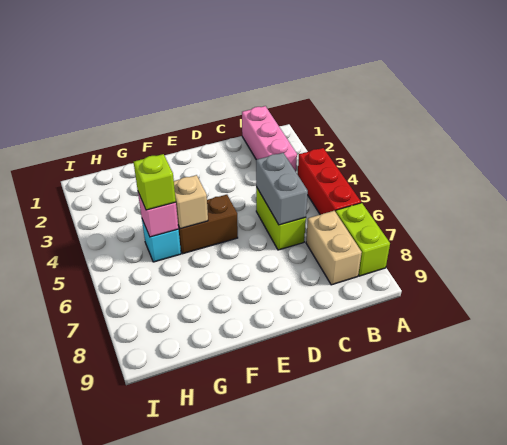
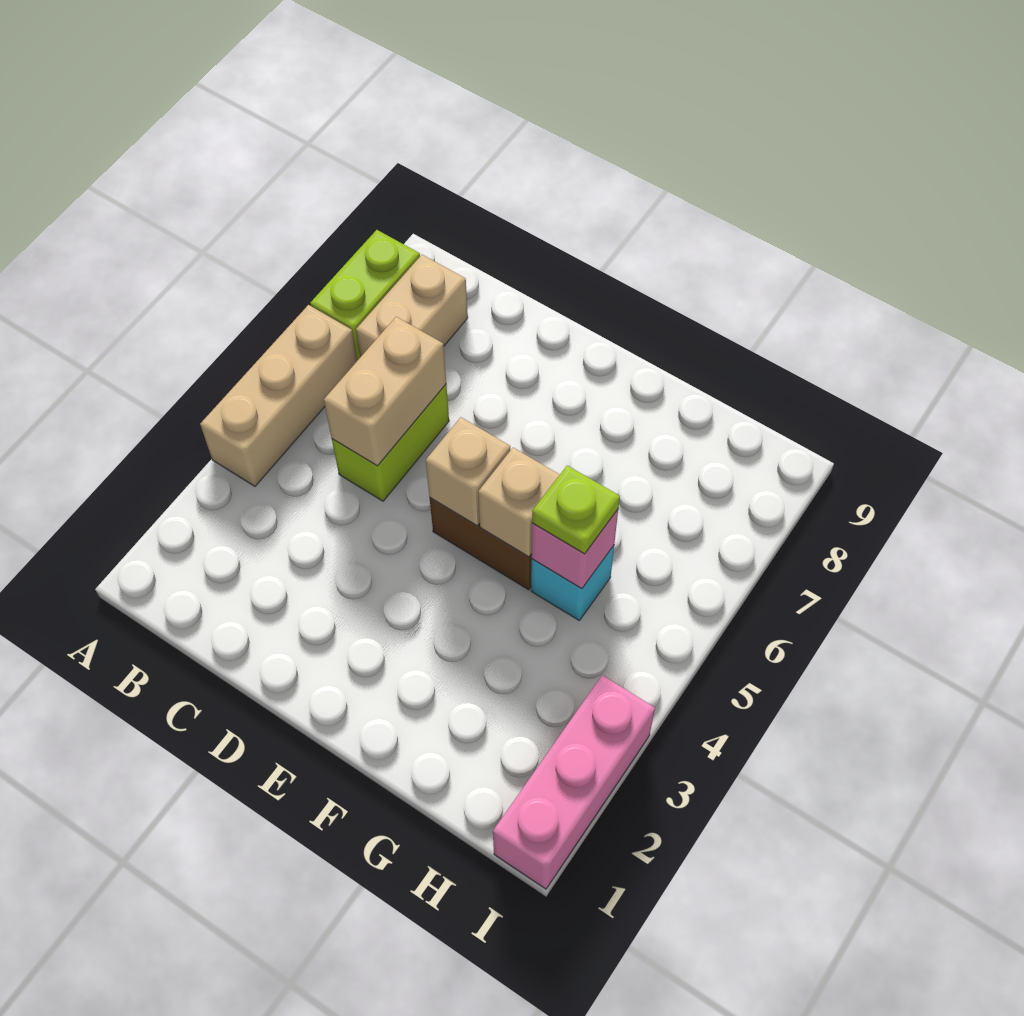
red 1x3 brick [298,148,361,215] -> tan 1x3 brick [200,305,357,486]
pink 1x3 brick [242,106,297,172] -> pink 1x3 brick moved to [493,675,655,889]
grey 1x2 brick [256,153,308,225] -> tan 1x2 brick [324,317,446,466]
none -> tan 1x1 brick [426,417,510,526]
lime 1x1 brick [134,154,176,210] -> lime 1x1 plate [532,466,620,554]

